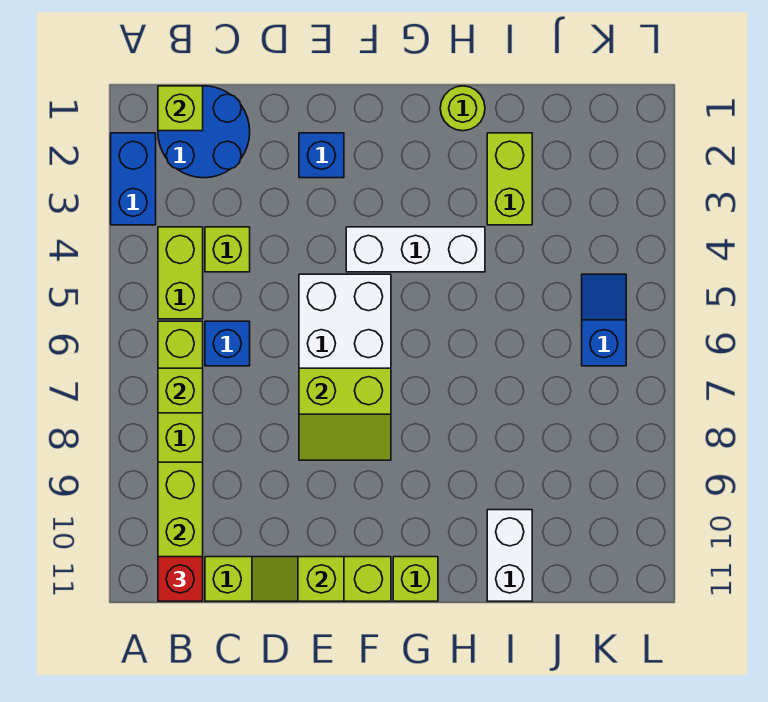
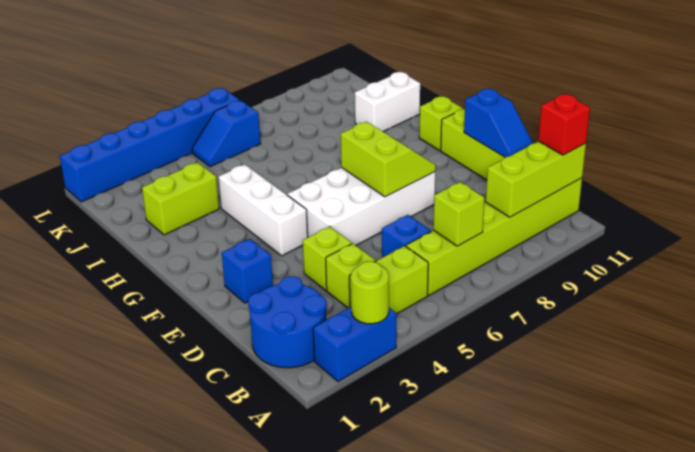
lime 1x1 brick [158,86,203,131] -> lime 1x1 brick moved to [303,227,352,290]
lime 1x2 slope [252,557,344,601] -> blue 1x2 slope [464,88,533,157]
lime 1x1 round brick [440,86,485,131] -> lime 1x1 round brick moved to [351,261,389,324]
none -> blue 1x6 brick [60,88,240,202]

